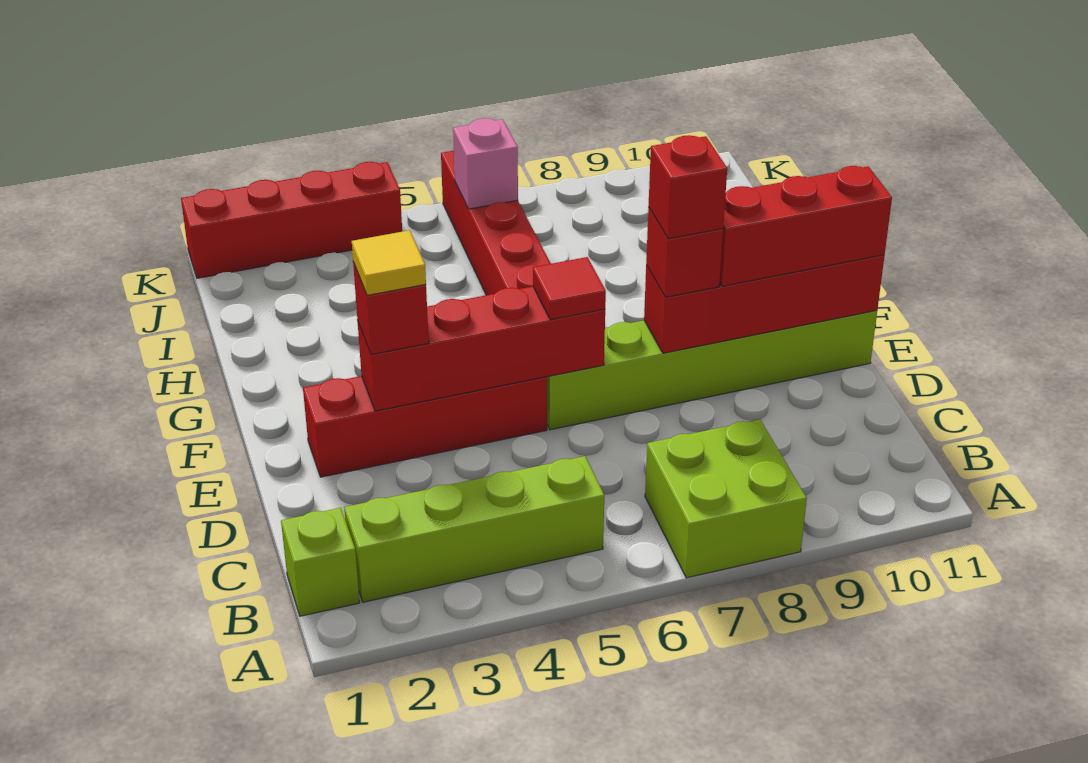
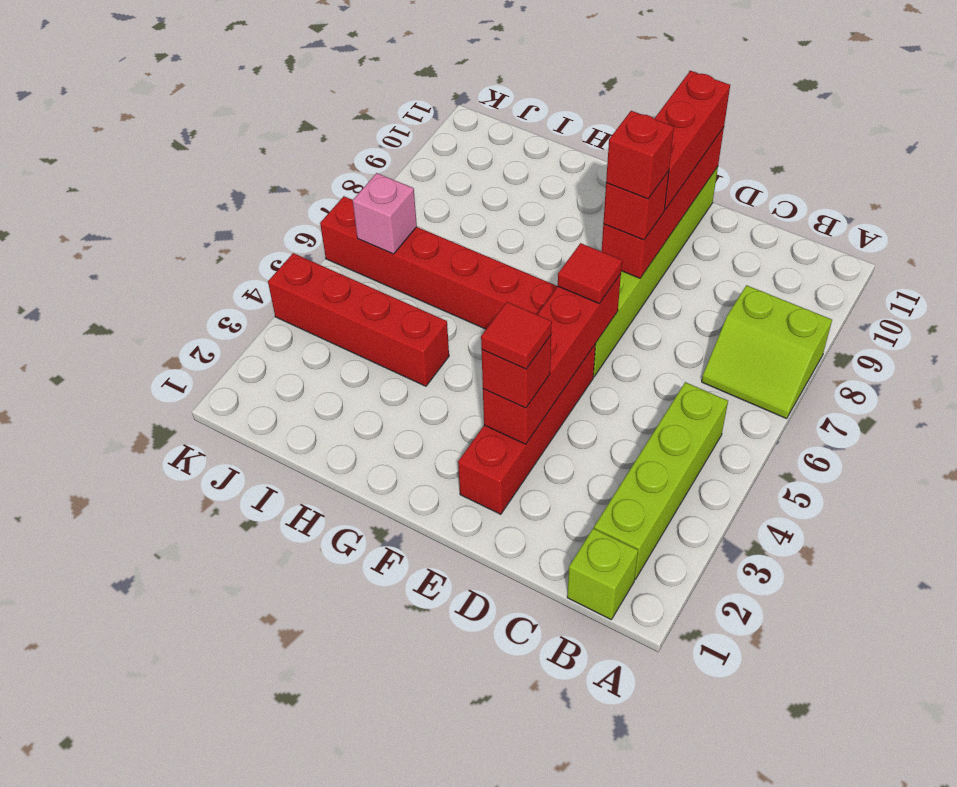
lime 2x2 brick [645,419,807,578] -> lime 2x2 slope [702,285,832,419]
yellow 1x1 tile [352,230,426,295] -> red 1x1 tile [481,302,552,369]
red 1x4 brick [181,162,402,278] -> red 1x4 brick turned to [268,253,449,386]

